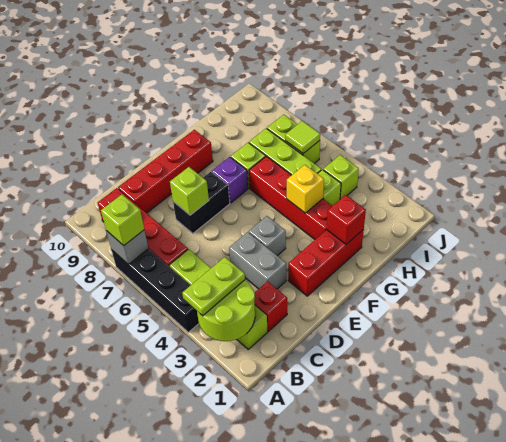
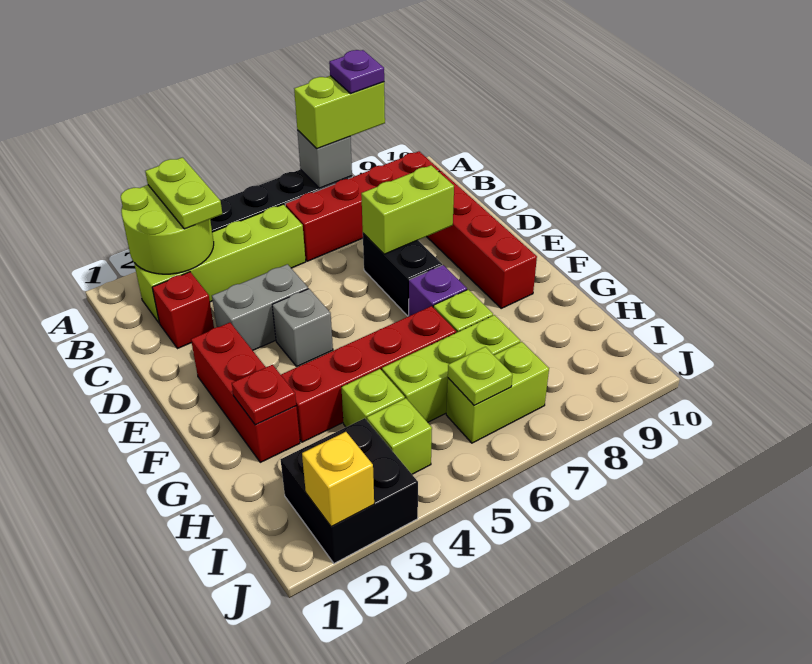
lime 1x1 brick [101,194,144,246] -> lime 1x2 brick [294,76,385,149]
none -> purple 1x1 plate [329,50,384,93]
lime 1x1 brick [170,167,209,215] -> lime 1x2 brick [361,165,454,254]
red 1x1 brick [327,195,366,244] -> red 1x1 plate [232,365,296,425]
yellow 1x1 brick [287,165,324,213] -> yellow 1x1 brick moved to [302,432,374,527]
none -> black 2x2 brick [281,418,418,563]
lime 1x1 tile [285,121,320,154] -> lime 1x1 plate [448,347,513,405]

